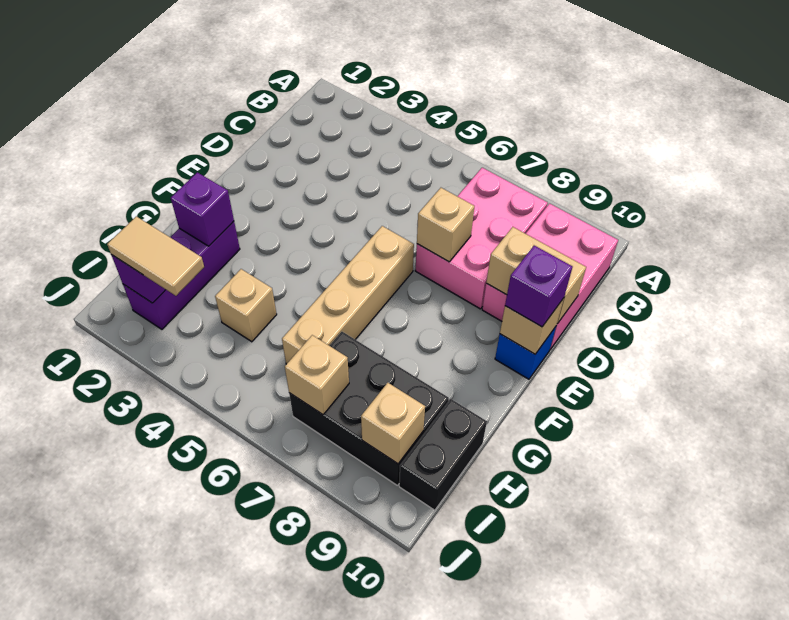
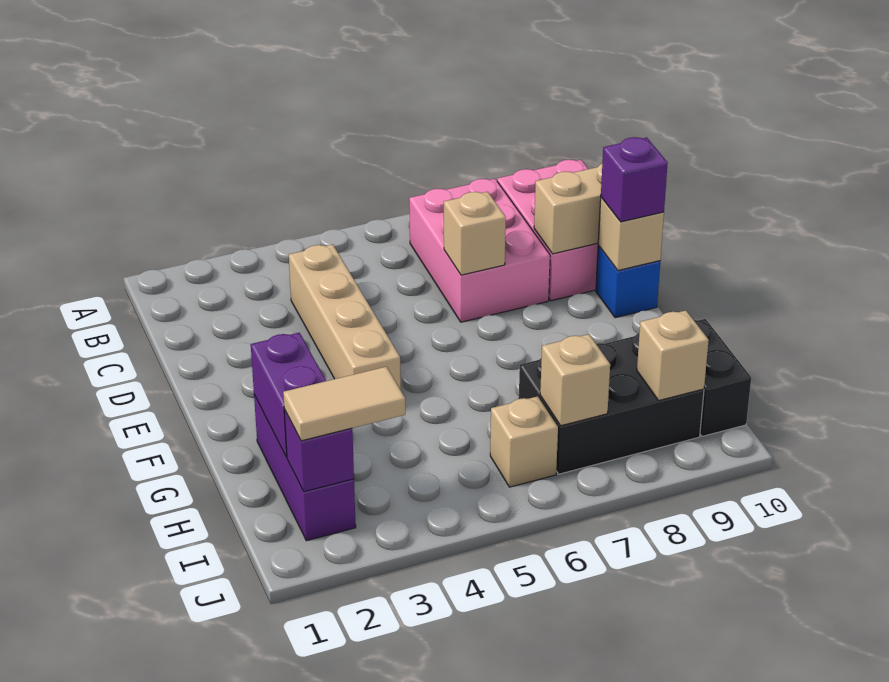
tan 1x4 brick [282,226,414,364] -> tan 1x4 brick moved to [289,244,401,390]
purple 1x1 brick [171,172,234,246] -> purple 1x2 brick [251,333,326,457]
tan 1x1 brick [215,269,277,342] -> tan 1x1 brick moved to [490,396,558,487]

